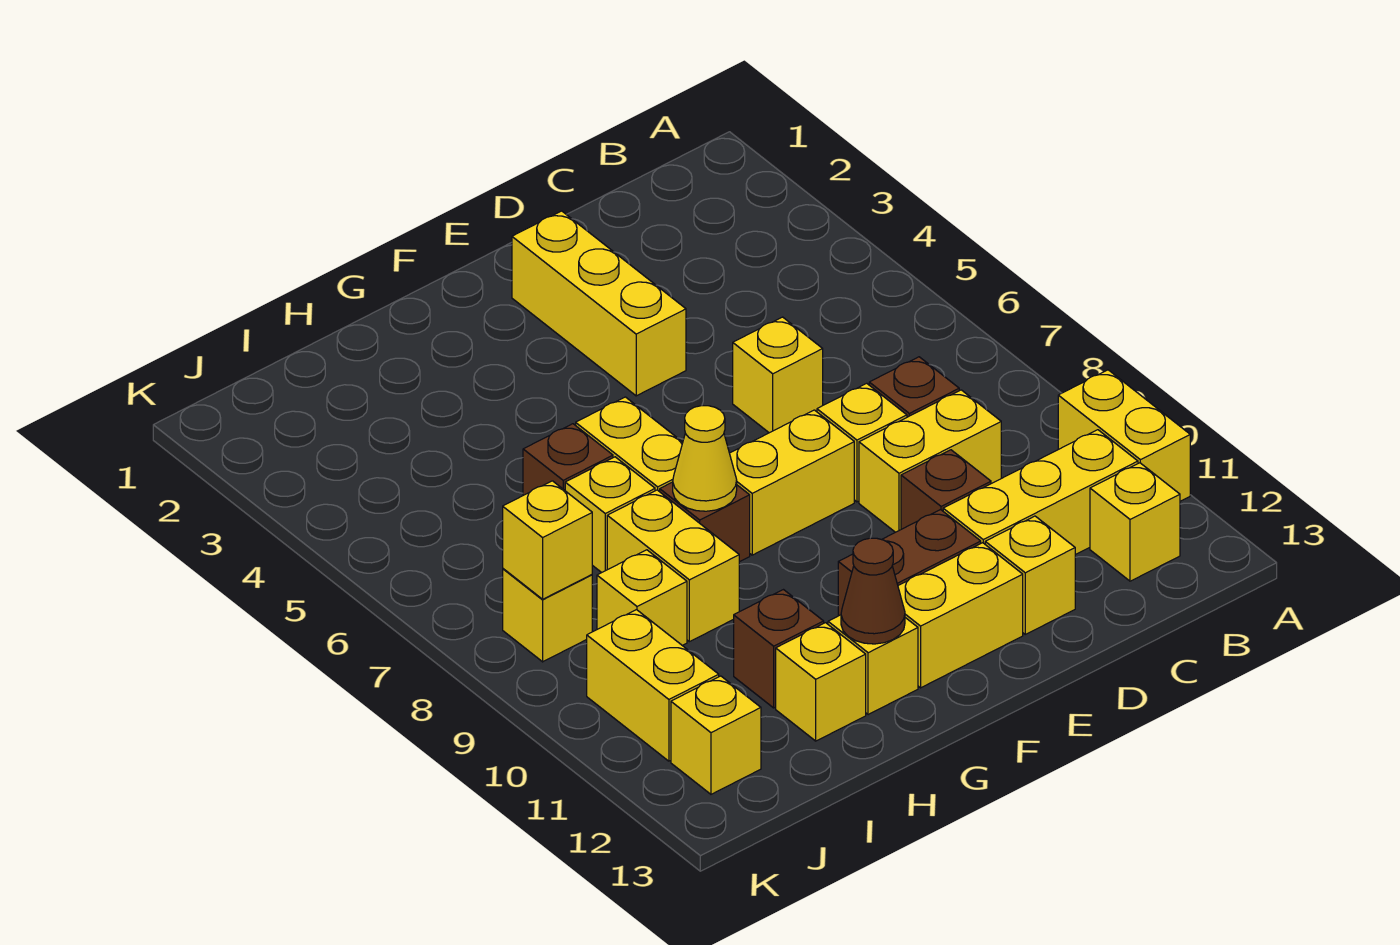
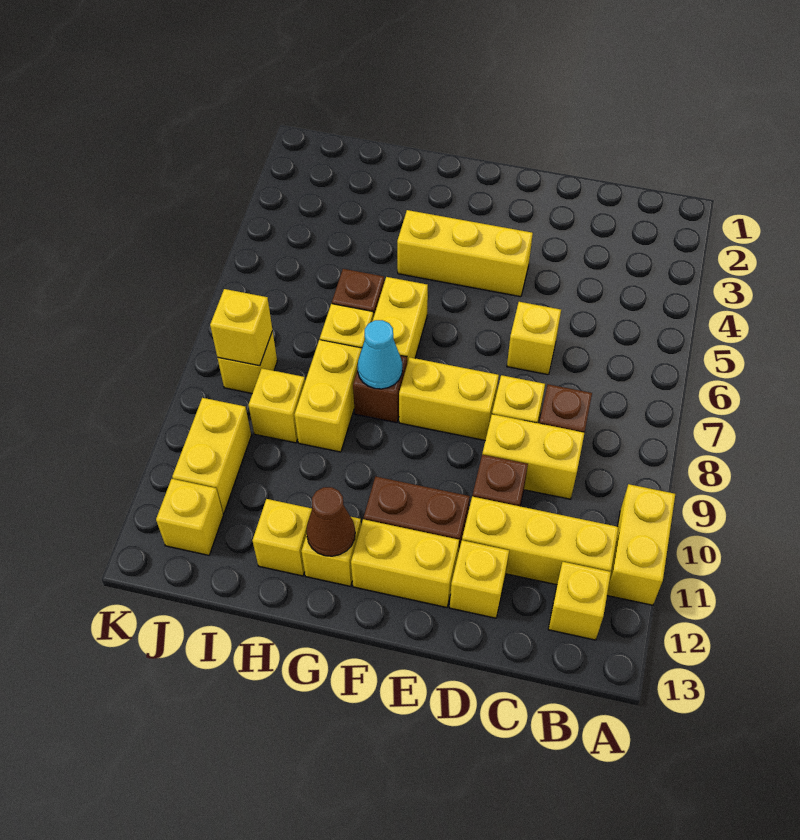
yellow 1x3 brick [512,211,686,396] -> yellow 1x3 brick turned to [397,210,533,297]
yellow 1x1 cone [673,406,737,511] -> cyan 1x1 cone [358,320,402,389]
brown 1x1 brick [734,590,824,708] -> none

